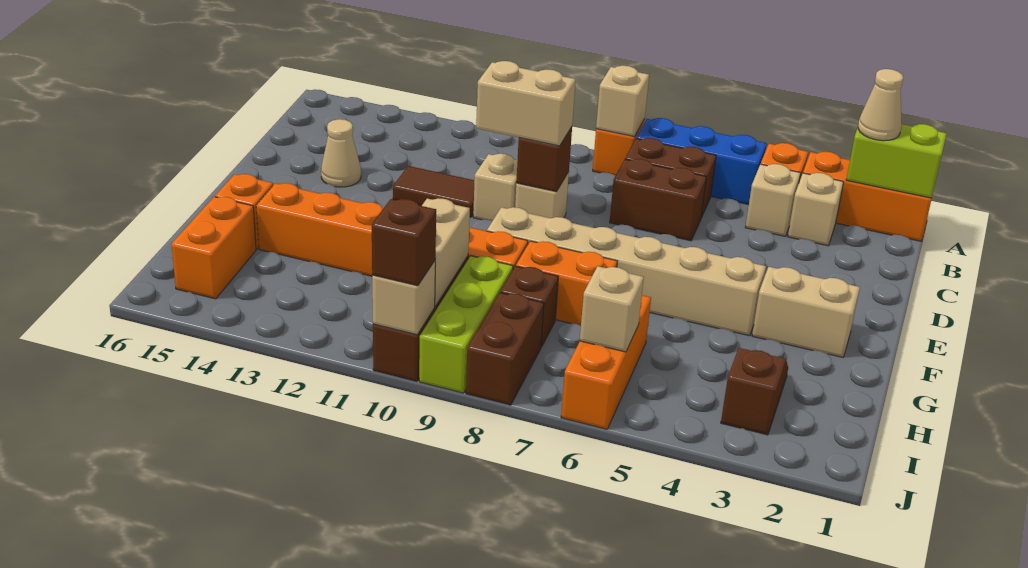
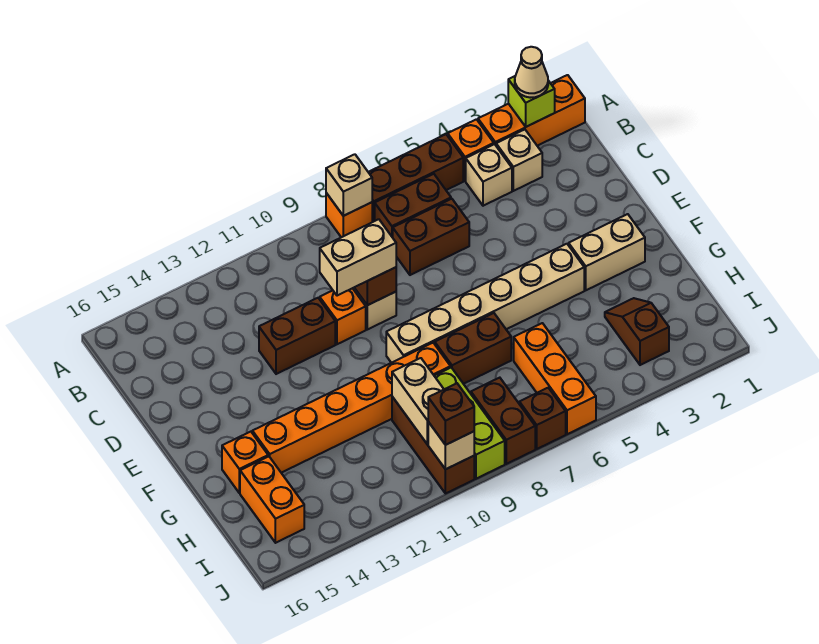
lime 1x2 brick [846,124,947,198] -> lime 1x1 brick [508,76,555,127]
blue 1x3 brick [636,118,767,205] -> brown 1x3 brick [368,134,463,222]
tan 1x1 brick [473,154,518,221] -> orange 1x1 brick [320,288,366,344]
brown 1x2 tile [393,166,474,217] -> brown 1x2 brick [259,298,335,374]
tan 1x1 cone [321,119,361,187] -> none
orange 1x2 brick [516,241,617,326] -> brown 1x2 brick [435,313,511,384]
brown 1x1 brick [500,266,558,347] -> brown 1x1 brick moved to [519,388,566,449]
tan 1x1 brick [580,266,644,352] -> none

